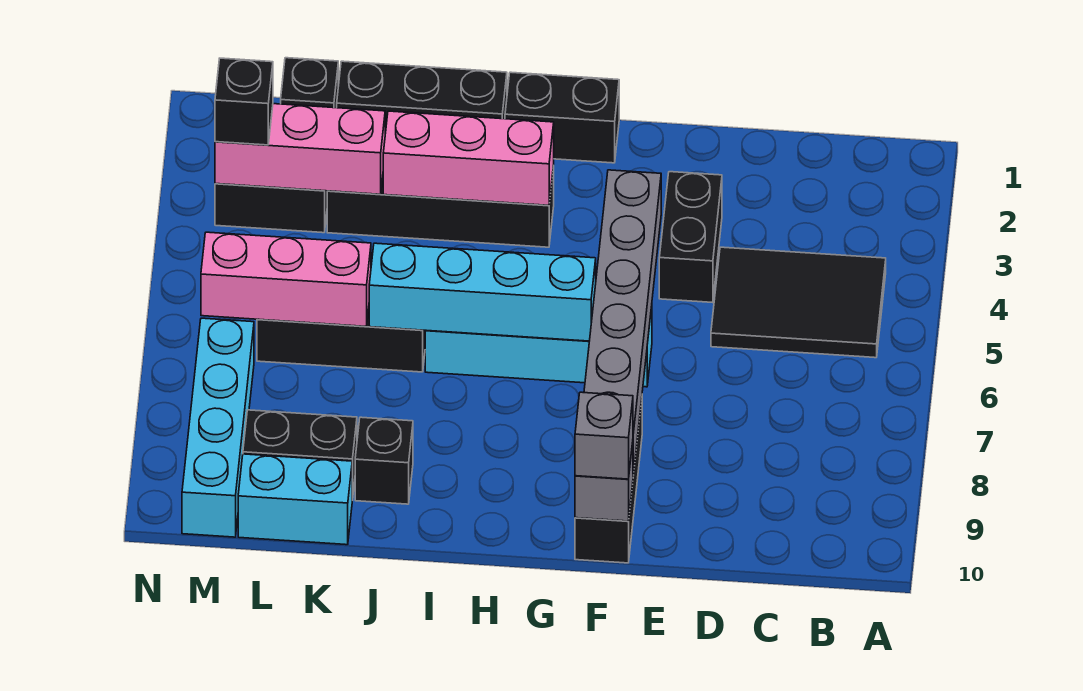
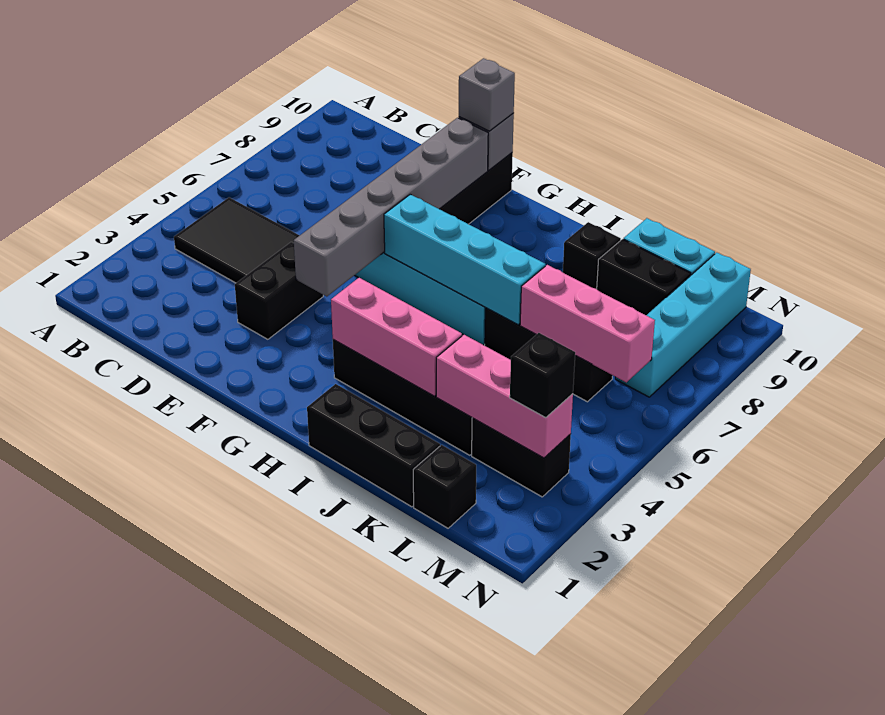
black 1x2 brick [505,72,619,163] -> none

